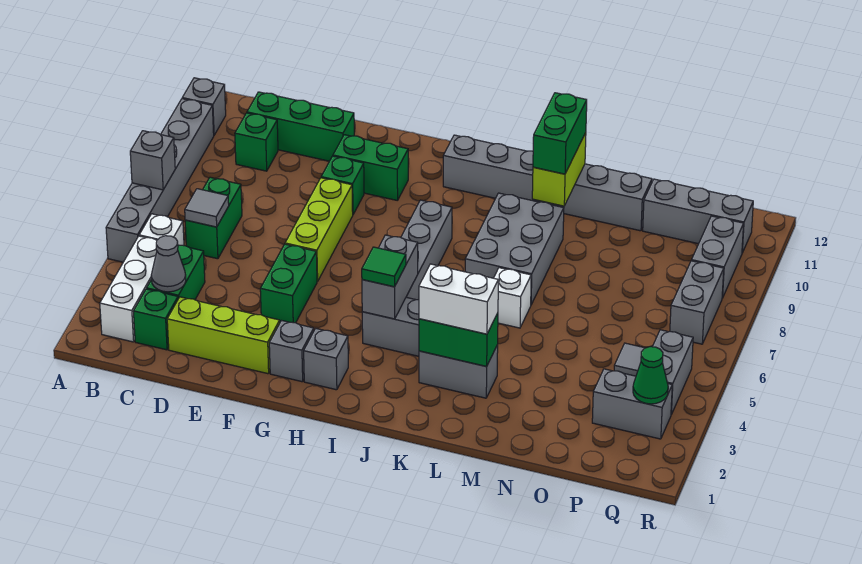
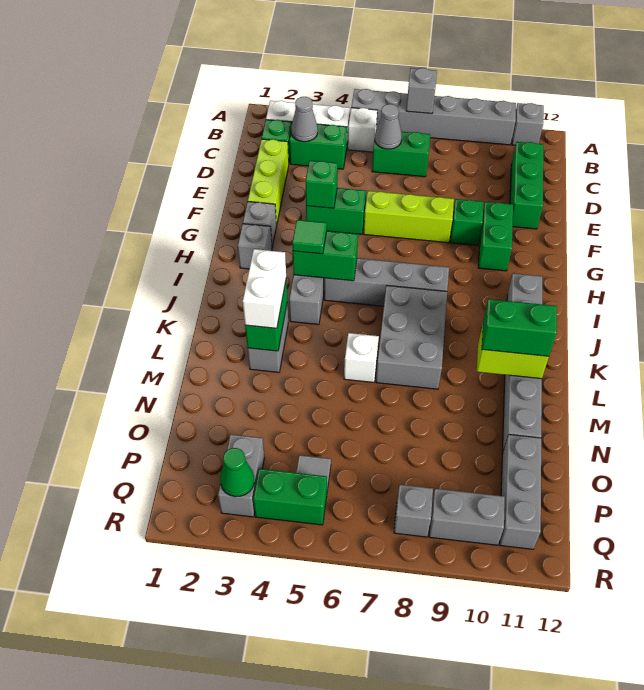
grey 1x1 tile [185,189,229,227] -> grey 1x1 cone [375,104,402,149]
green 1x1 brick [235,113,278,171] -> green 1x1 brick moved to [306,161,338,208]
grey 1x2 brick [362,235,418,319] -> green 1x2 brick [293,231,358,281]
grey 2x3 brick [465,193,564,304] -> grey 2x3 brick turned to [376,286,447,389]
grey 1x2 brick [653,330,693,414] -> green 1x2 brick [253,469,327,525]
grey 1x2 brick [670,261,724,344] -> grey 1x1 brick [394,485,433,537]

